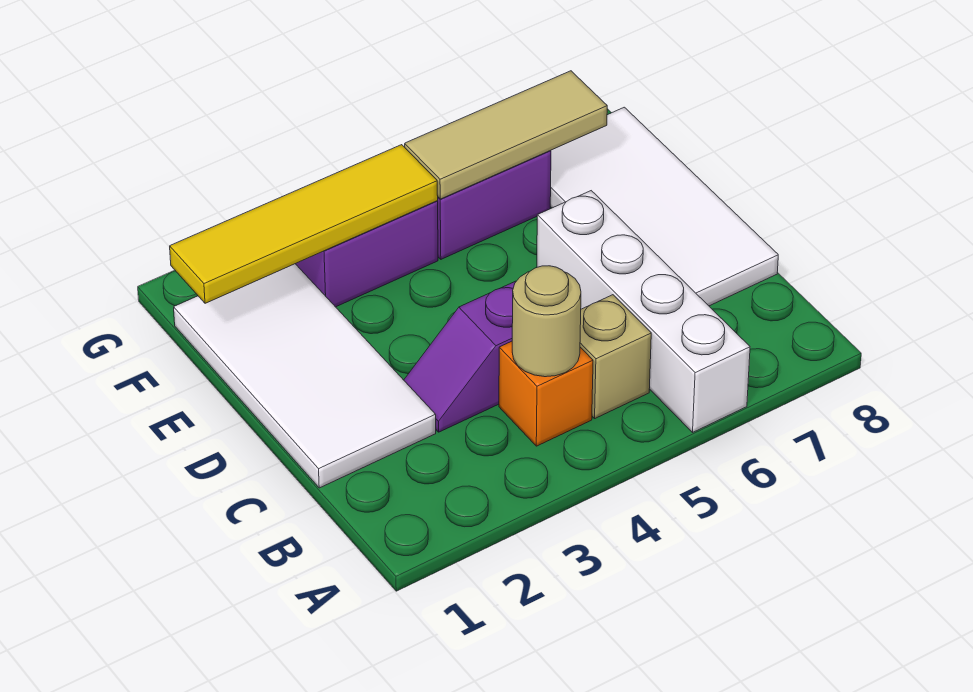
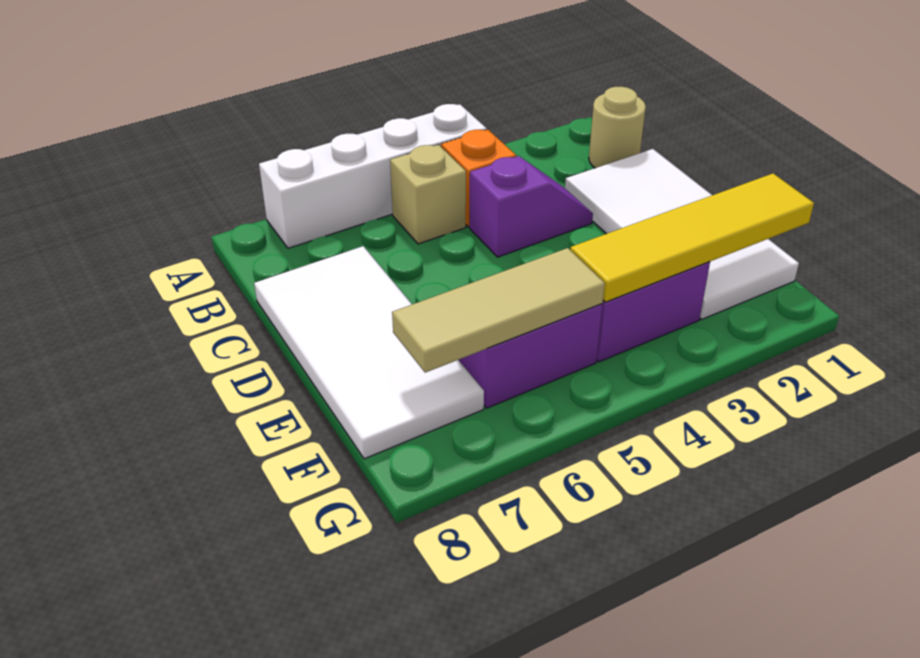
white 1x4 brick [537,191,750,432] -> white 1x4 brick turned to [259,104,487,248]
tan 1x1 round brick [512,266,581,377] -> tan 1x1 round brick moved to [589,87,646,168]

